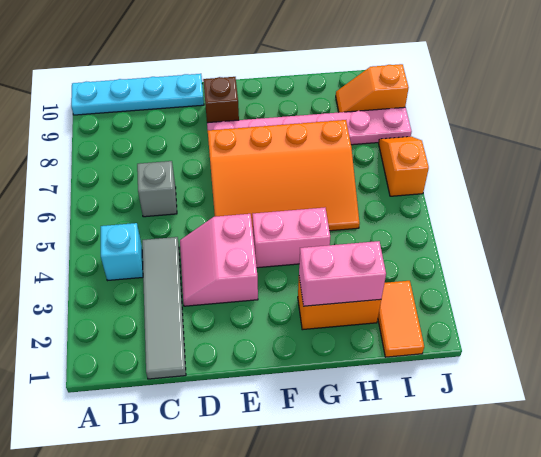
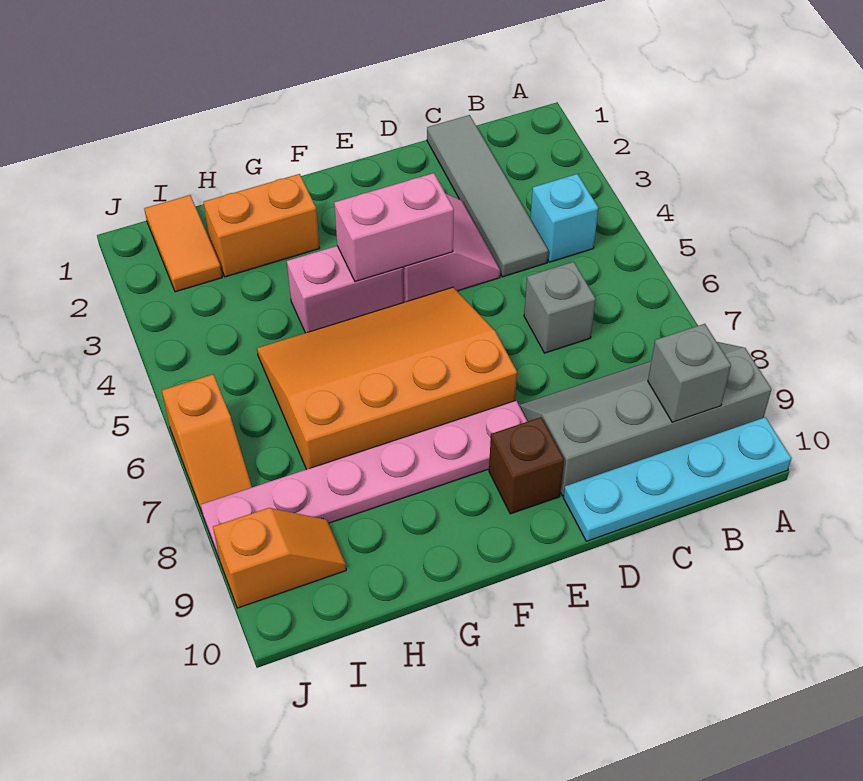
none -> grey 2x4 slope [519,342,772,496]
none -> grey 1x1 brick [648,324,731,422]
pink 1x2 brick [299,241,386,306] -> pink 1x2 brick moved to [334,173,454,282]

